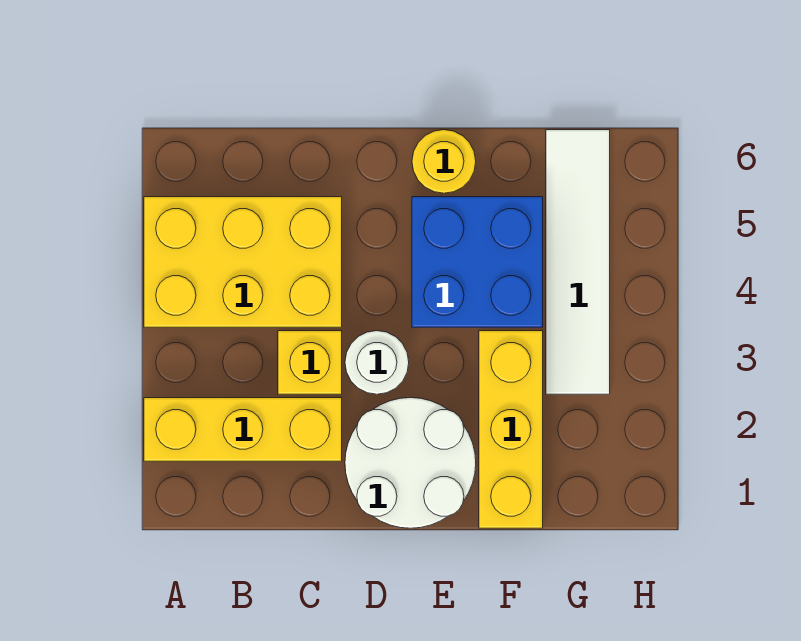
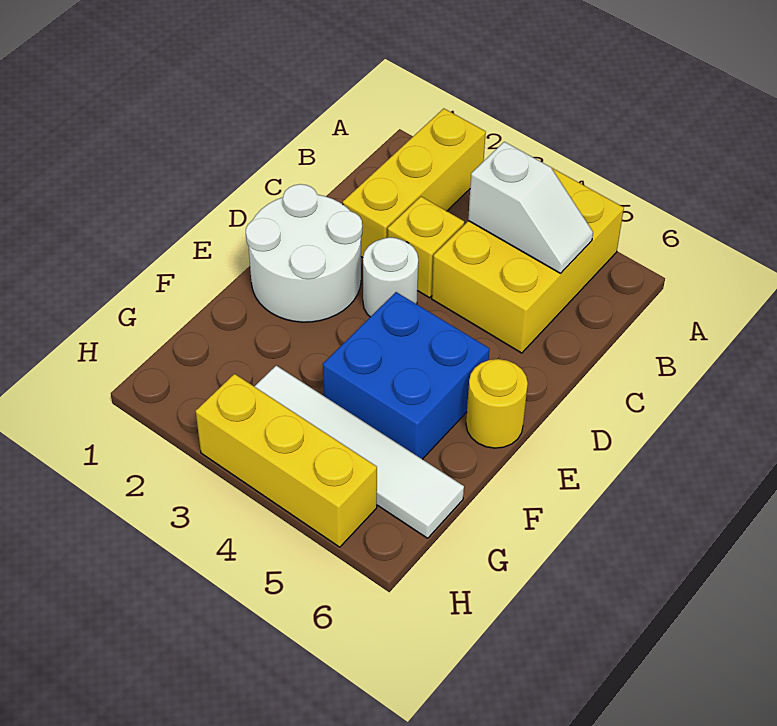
none -> white 1x2 slope [468,142,593,273]
yellow 1x3 brick [479,331,543,528] -> yellow 1x3 brick moved to [196,374,377,547]

